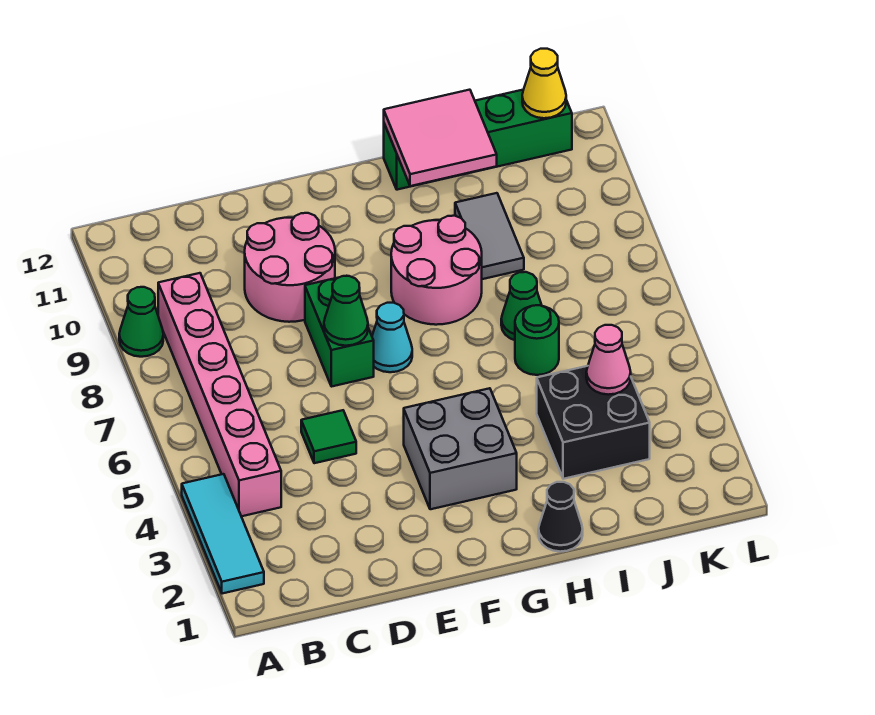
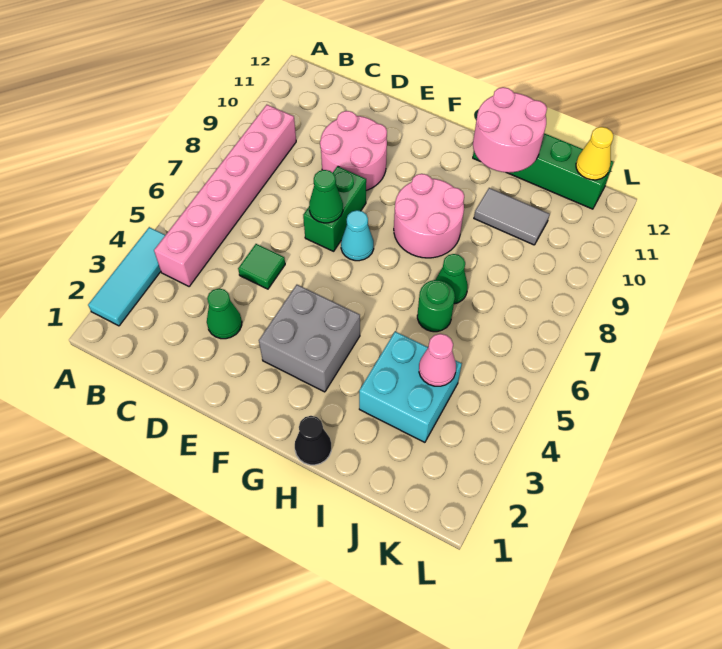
green 1x1 cone [119,287,163,357] -> green 1x1 cone moved to [207,289,242,339]
pink 2x2 tile [384,90,497,186] -> pink 2x2 round brick [473,87,547,173]
black 2x2 brick [537,366,650,479] -> cyan 2x2 brick [359,332,462,442]
grey 1x2 tile [455,193,524,279] -> grey 1x2 tile turned to [474,188,550,245]

